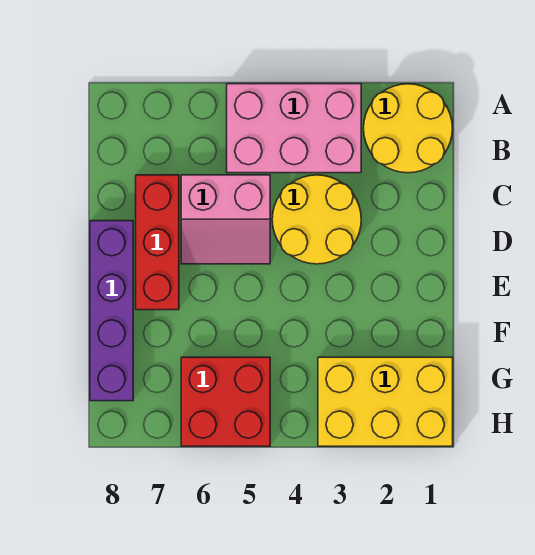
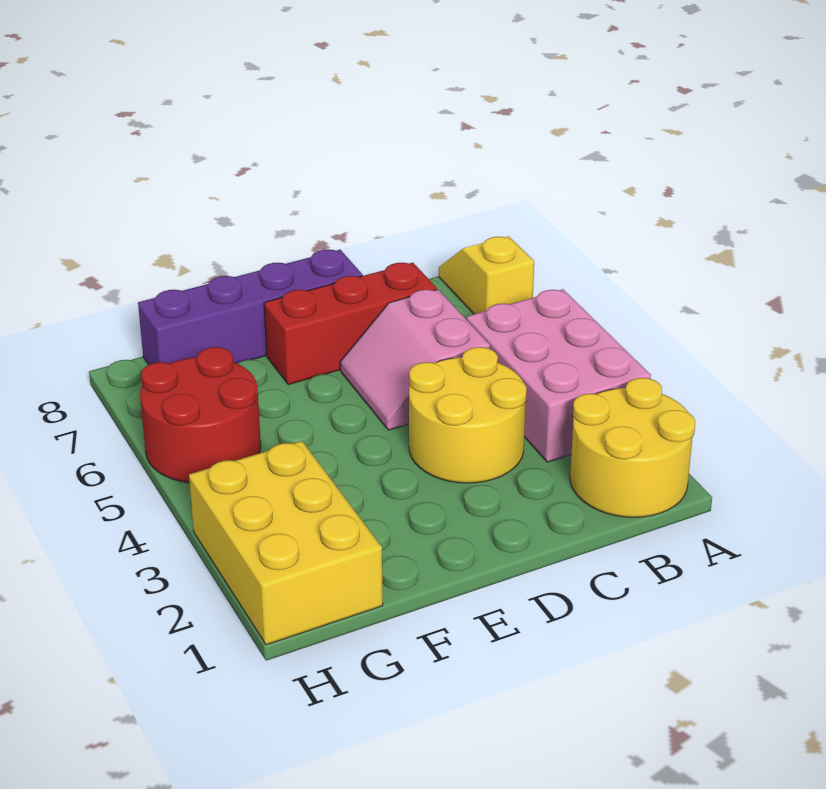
none -> yellow 1x2 slope [439,236,534,314]
red 2x2 brick [181,357,270,446] -> red 2x2 round brick [140,347,261,483]

